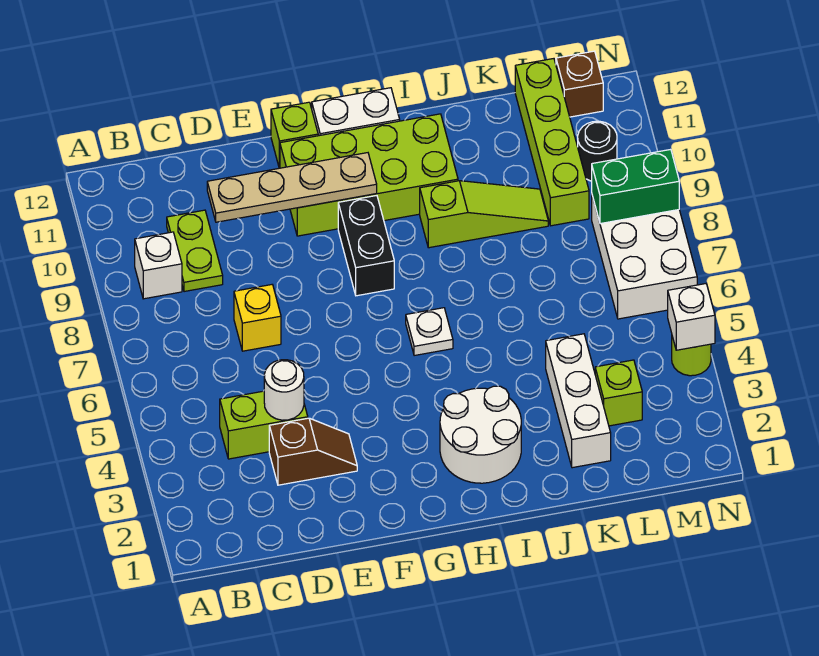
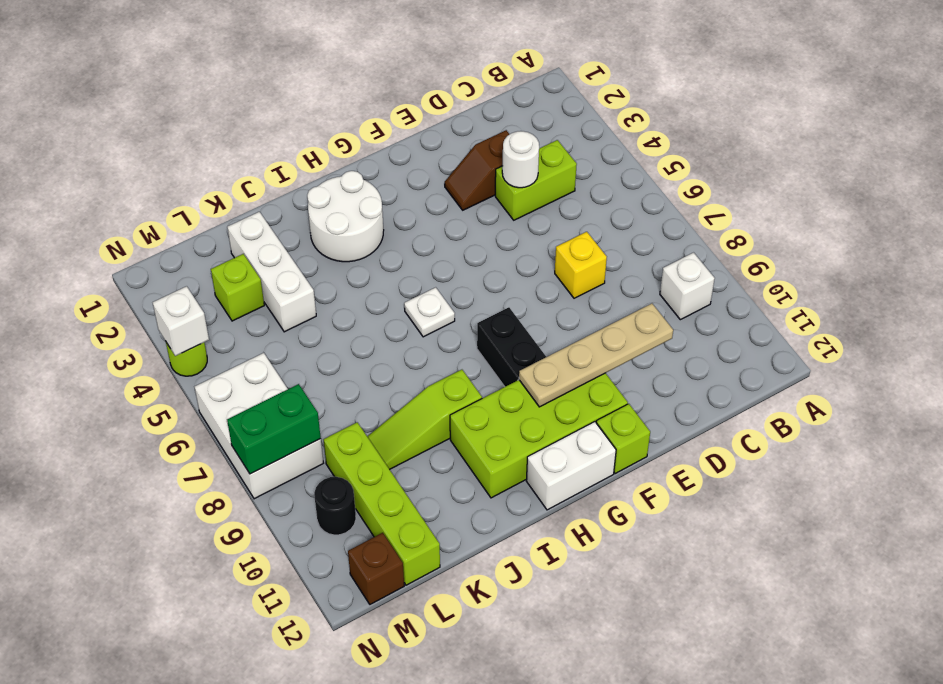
lime 1x2 plate [167,210,223,292] -> none

